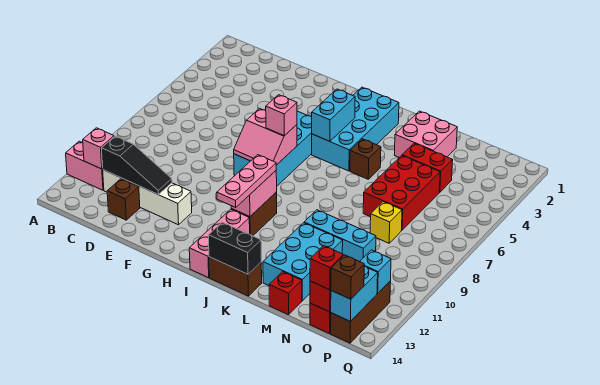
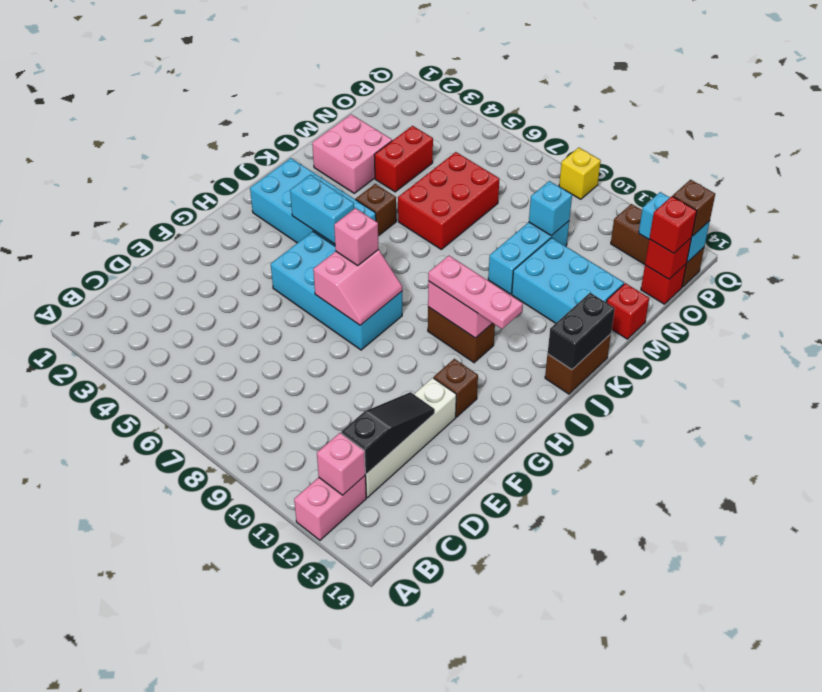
brown 1x1 brick [107,179,140,220] -> brown 1x1 brick moved to [434,359,478,417]
pink 1x3 brick [189,209,250,278] -> none
red 2x3 brick [363,156,440,230] -> red 2x3 brick turned to [398,152,499,249]
yellow 1x1 brick [370,202,402,243] -> yellow 1x1 brick moved to [559,148,601,199]
cyan 1x1 brick [360,250,391,293] -> cyan 1x1 brick moved to [529,181,572,236]

